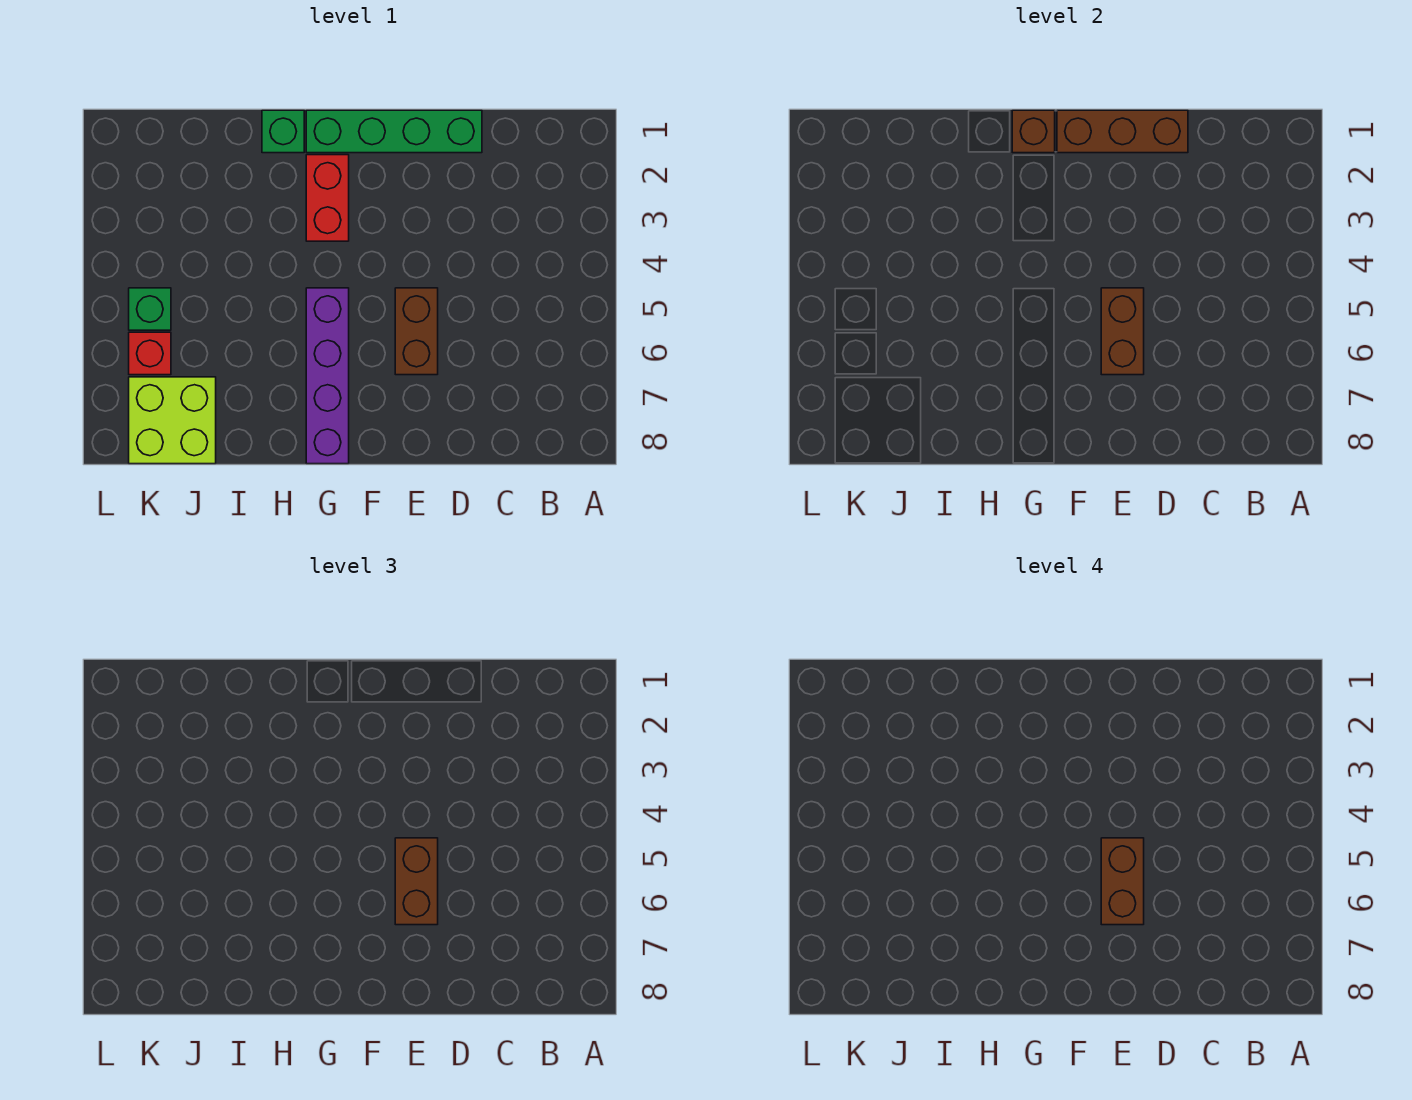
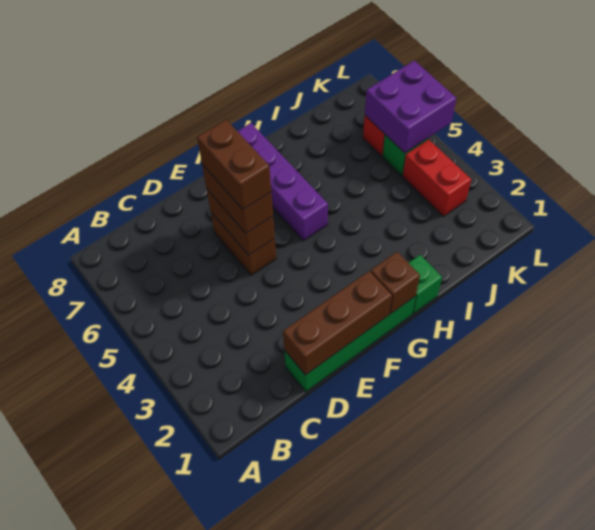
red 1x2 brick [306,155,349,241] -> red 1x2 brick moved to [403,139,471,216]
lime 2x2 brick [129,377,216,464] -> none
none -> purple 2x2 brick [365,60,456,153]

